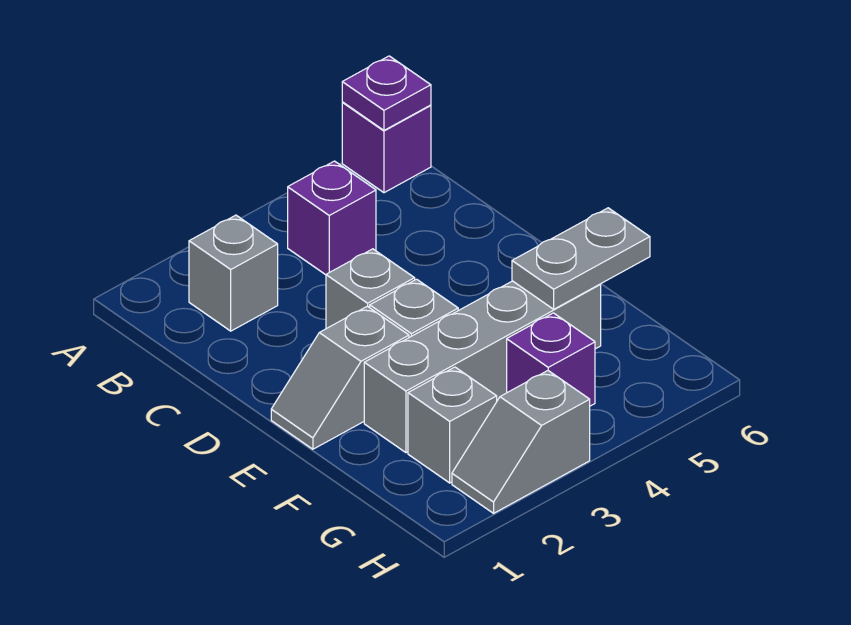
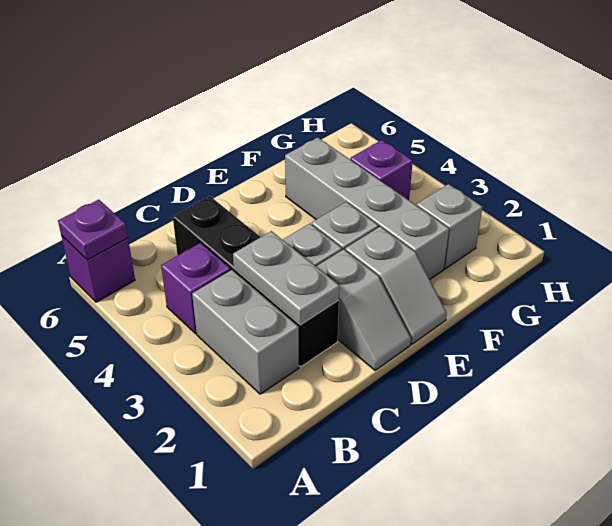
grey 1x1 brick [189,215,278,331] -> grey 1x2 brick [192,270,299,394]
none -> black 1x4 brick [173,196,339,367]
grey 1x2 plate [512,208,650,309] -> grey 1x2 plate moved to [233,231,339,324]
grey 1x2 slope [452,371,590,513] -> grey 1x2 slope moved to [316,249,411,370]

